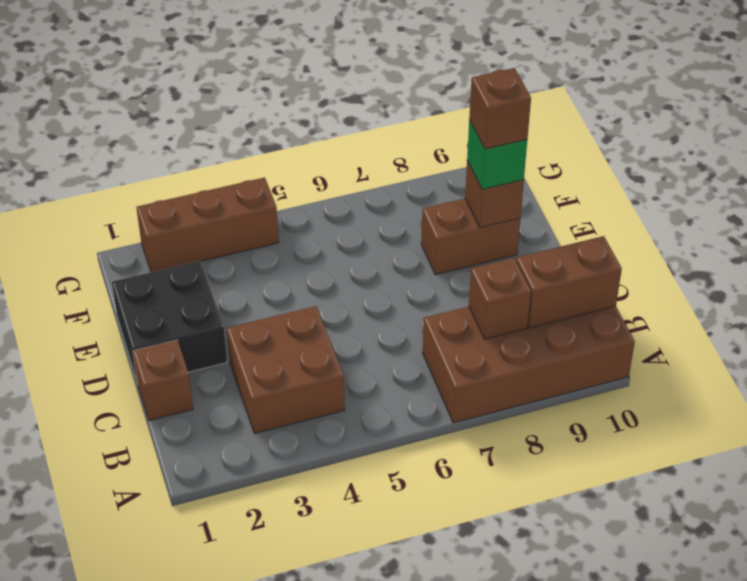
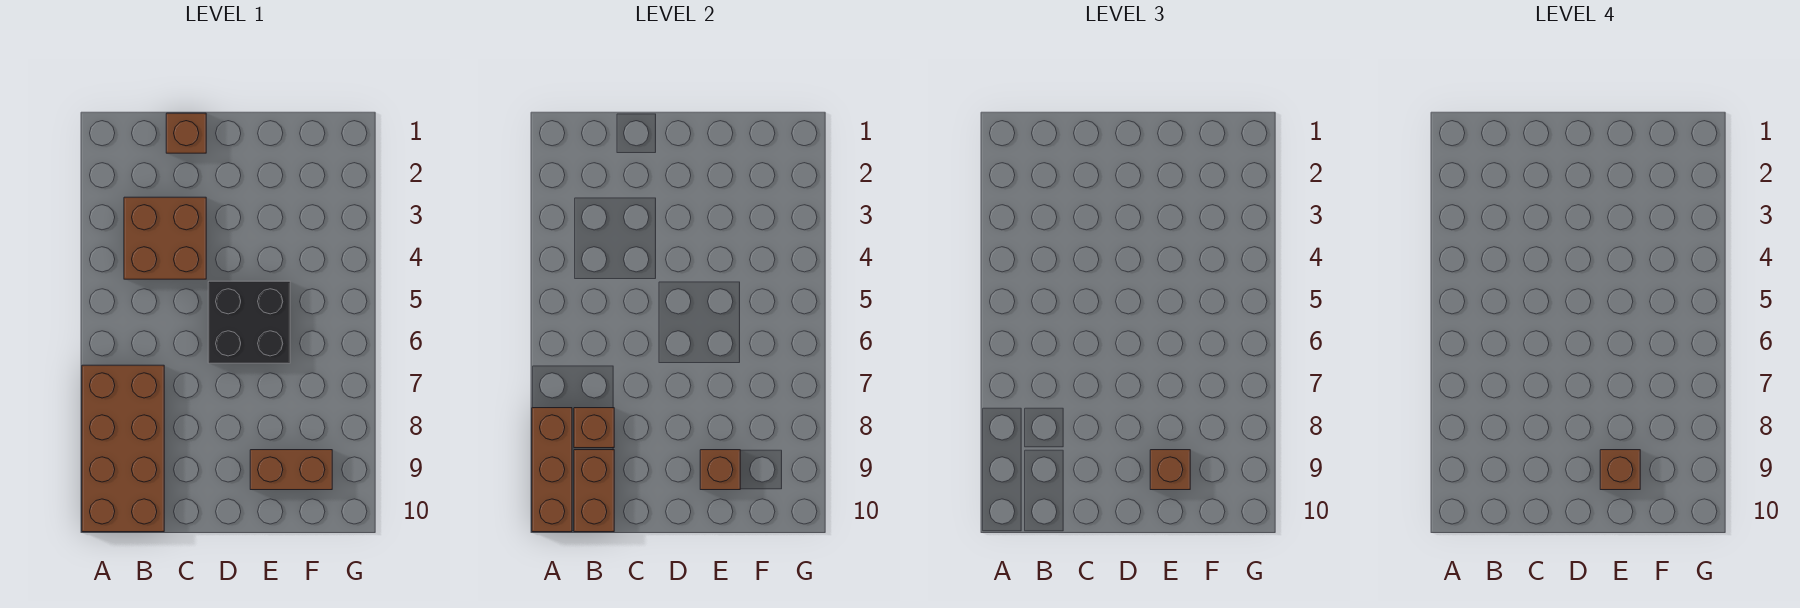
black 2x2 brick [112,261,227,380] -> black 2x2 brick moved to [208,281,290,363]
brown 1x2 brick [421,199,520,275] -> brown 1x2 brick turned to [250,450,332,490]
green 1x1 brick [467,120,527,189] -> brown 1x1 brick [1150,450,1190,490]
brown 1x3 brick [136,177,279,272] -> brown 1x3 brick moved to [532,408,572,532]

